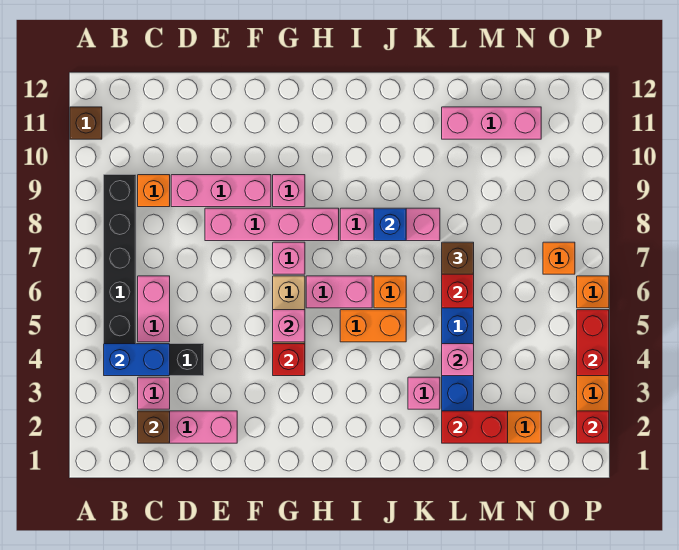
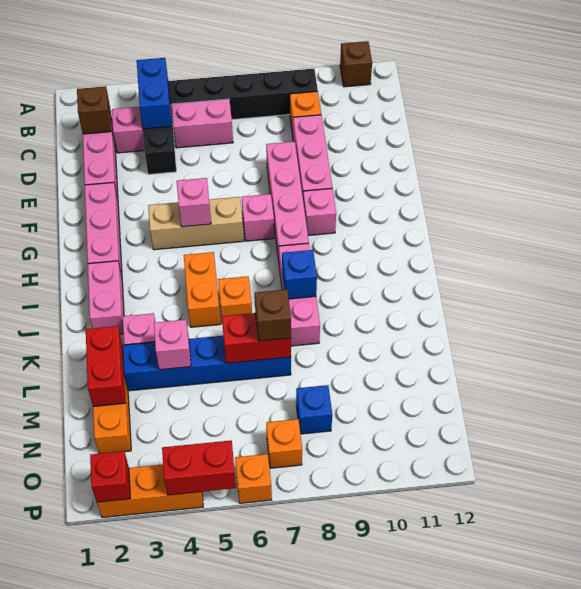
red 1x1 brick [273,344,305,376] -> none
pink 1x2 brick [306,276,372,308] -> pink 1x2 brick moved to [88,261,124,334]
pink 1x3 brick [442,107,541,139] -> pink 1x3 brick moved to [85,182,122,276]
none -> blue 1x1 brick [296,385,332,434]

